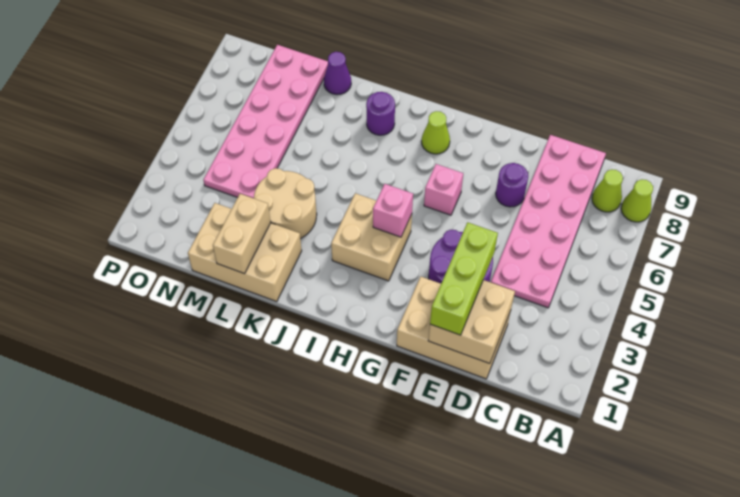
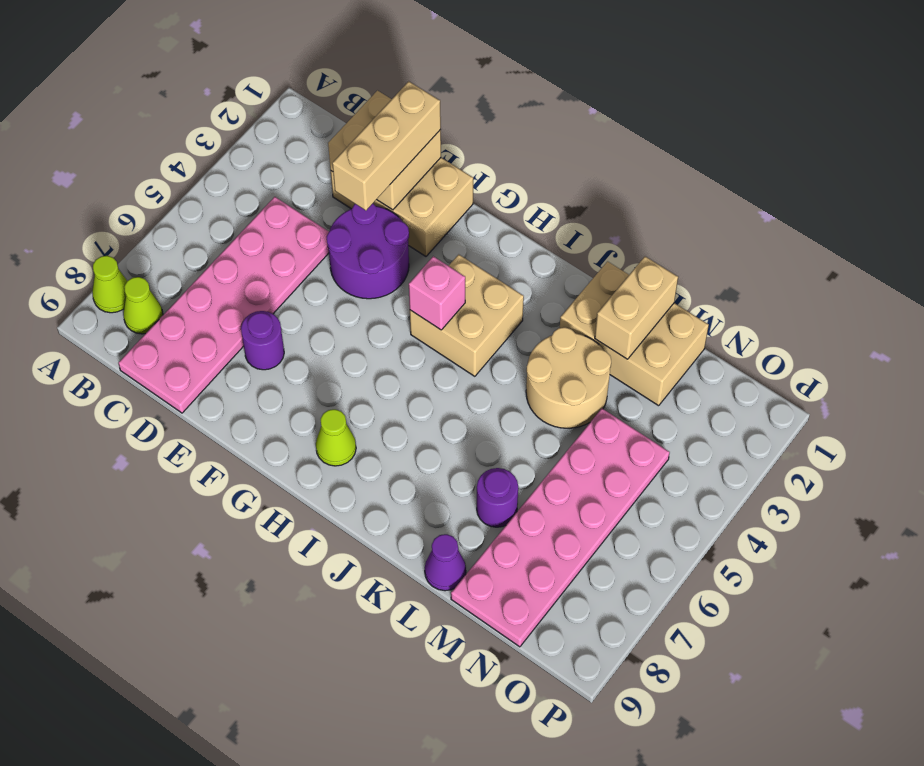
lime 1x3 brick [430,222,498,335] -> tan 1x3 brick [332,81,441,210]
pink 1x1 brick [424,164,463,215] -> none
purple 1x1 round brick [366,92,395,135] -> purple 1x1 round brick moved to [477,468,518,527]

